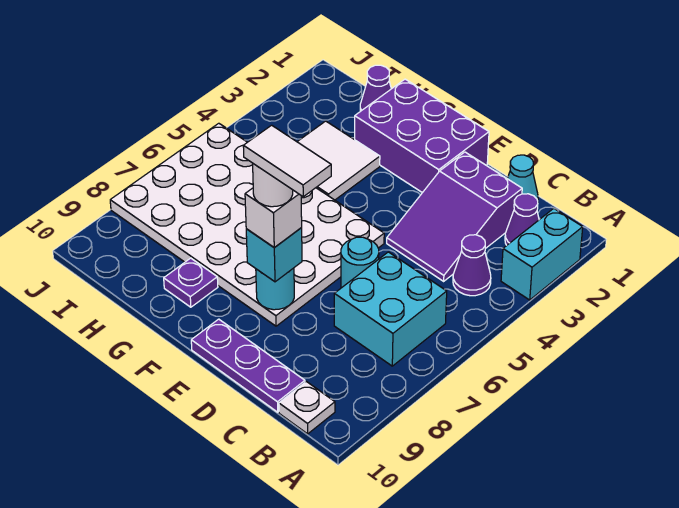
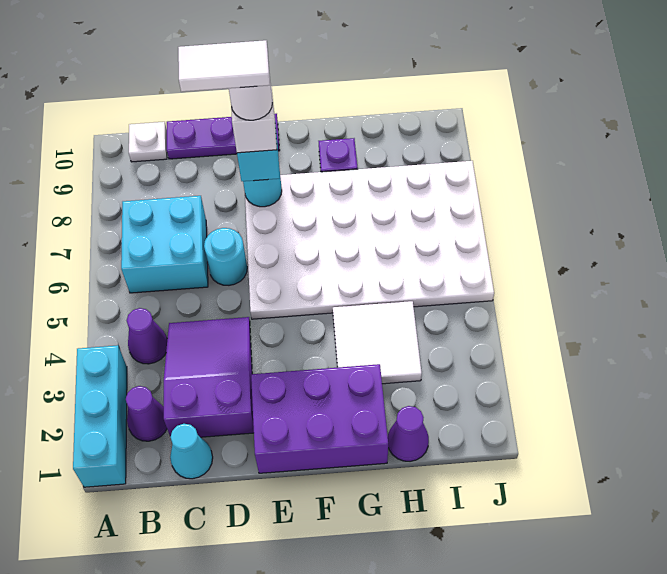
cyan 1x2 brick [501,208,583,300] -> cyan 1x3 brick [73,345,127,487]

